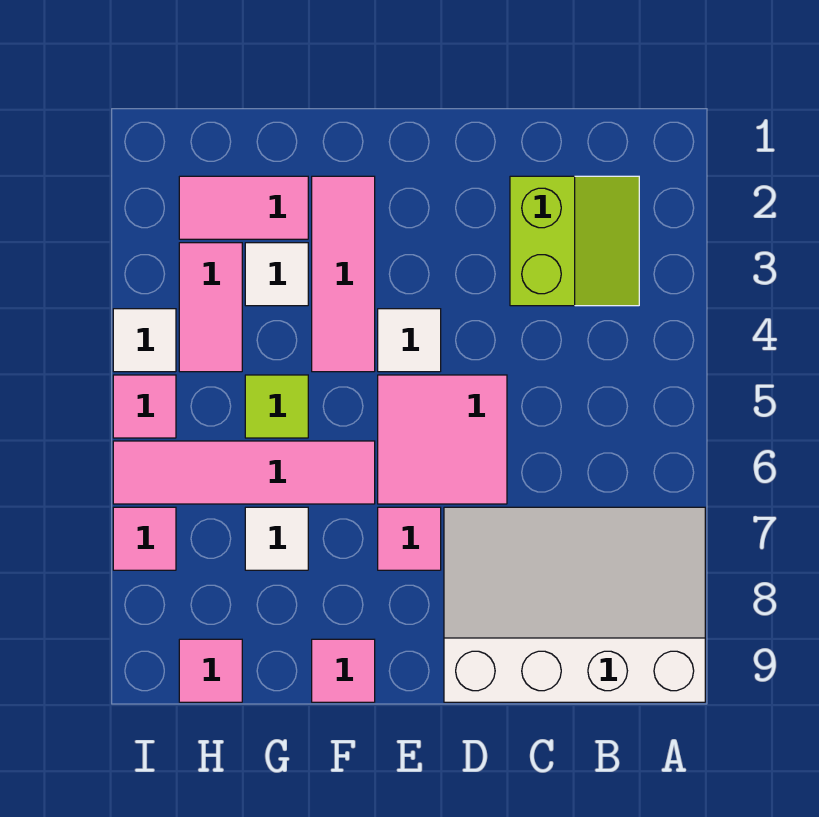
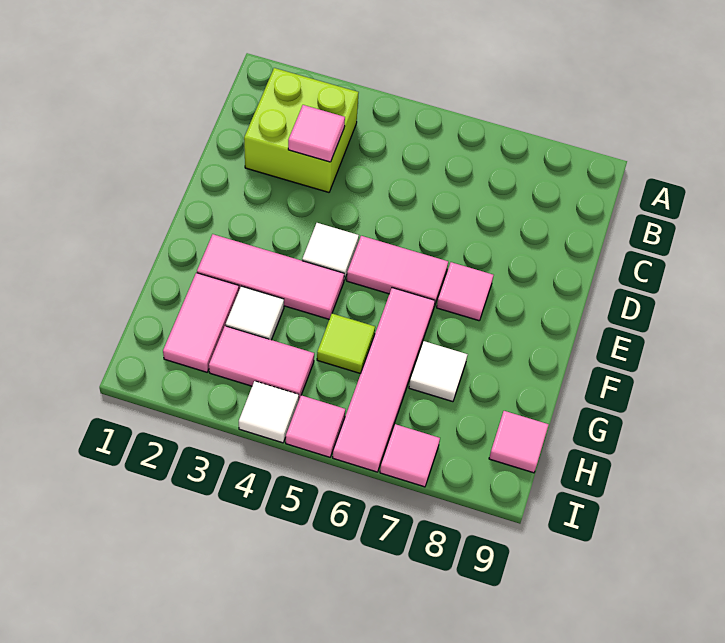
white 3x4 slope [444,507,705,702] -> none
lime 2x2 slope [510,176,639,306] -> lime 2x2 brick [244,68,359,192]
pink 2x2 tile [378,375,507,504] -> pink 1x2 tile [347,236,448,306]
pink 1x1 tile [312,639,375,702] -> pink 1x1 tile moved to [288,105,345,162]

